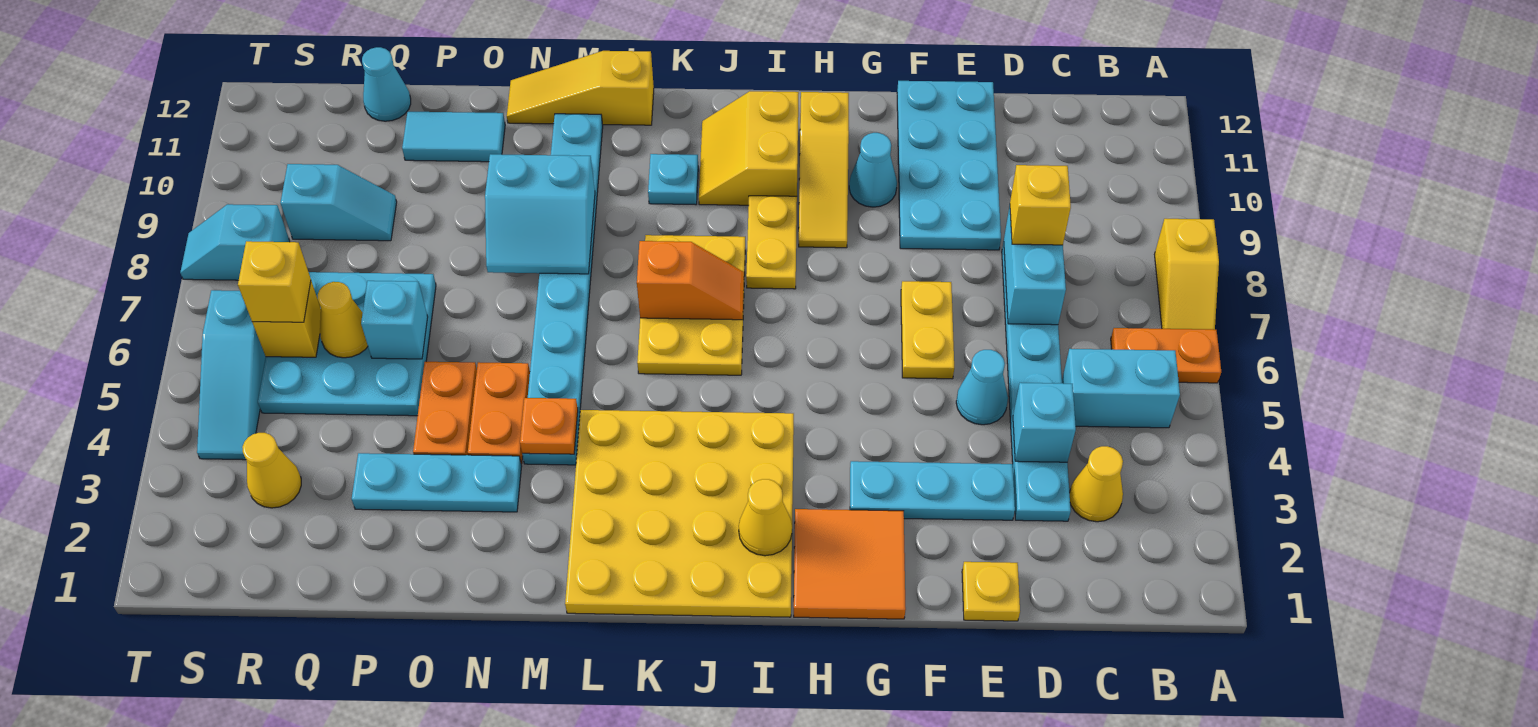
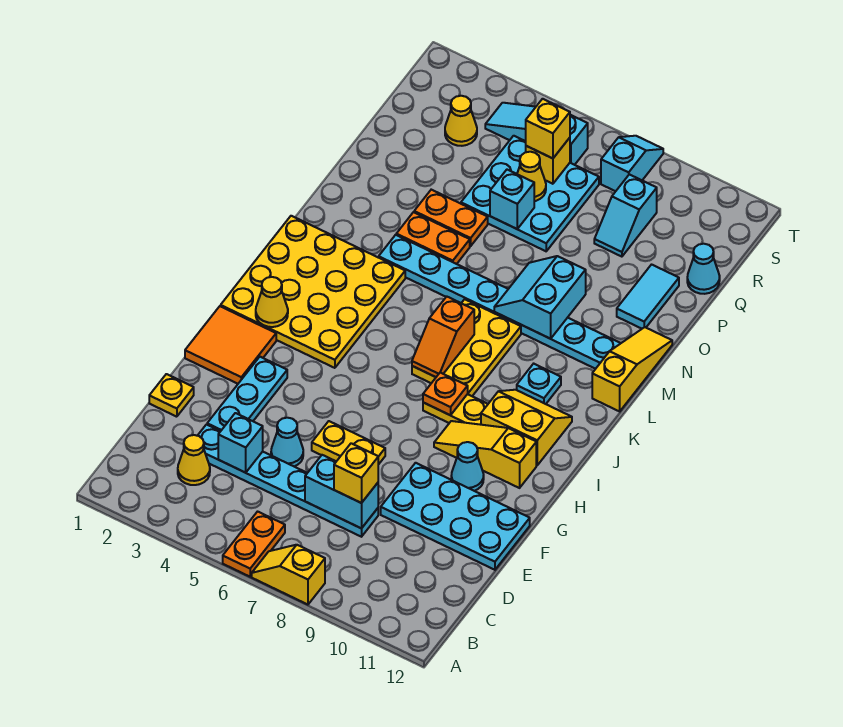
cyan 1x2 brick [1062,349,1180,428] -> none
yellow 2x3 plate [637,235,745,375] -> yellow 2x3 plate turned to [412,299,521,396]
orange 1x1 plate [520,398,578,454] -> orange 1x1 plate moved to [423,373,468,415]
cyan 1x3 plate [352,453,522,512] -> none

